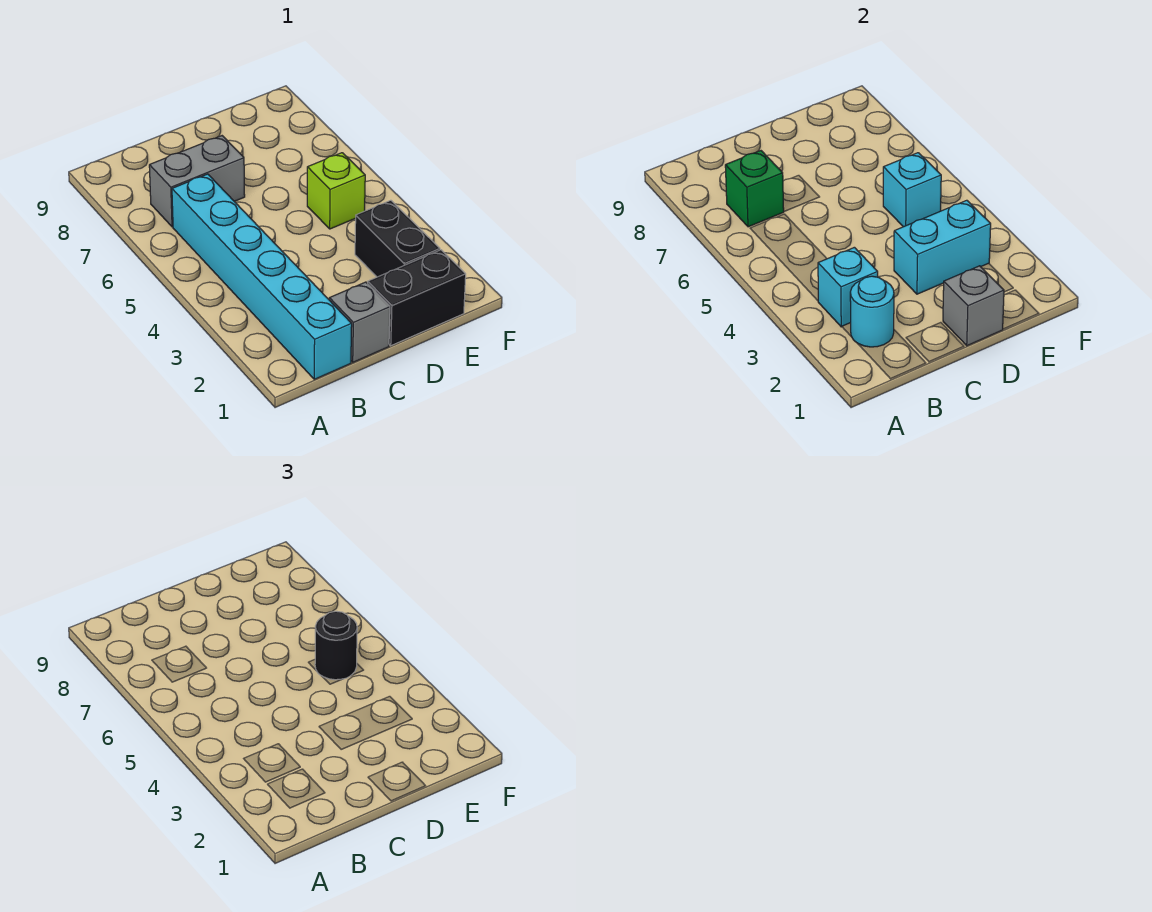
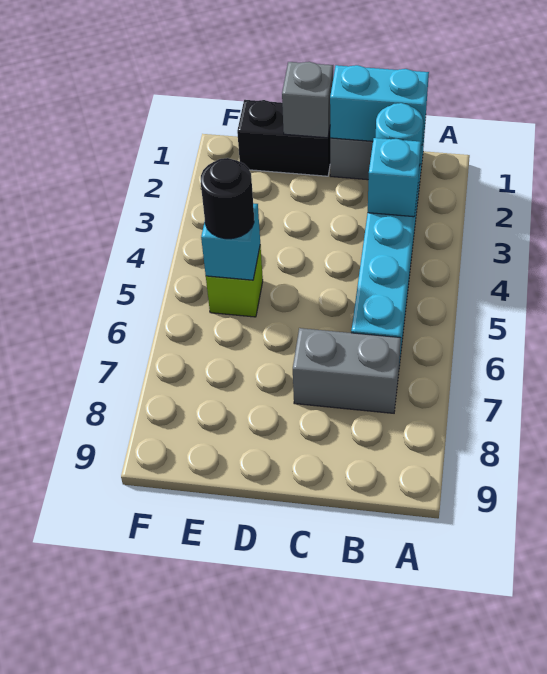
green 1x1 brick [725,151,784,227] -> none
cyan 1x2 brick [894,200,991,294] -> cyan 1x2 brick moved to [330,65,429,144]
black 1x2 brick [355,200,440,277] -> none

